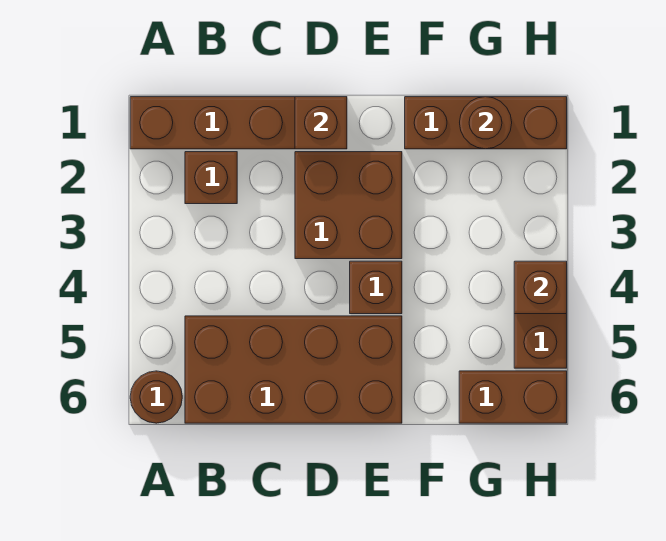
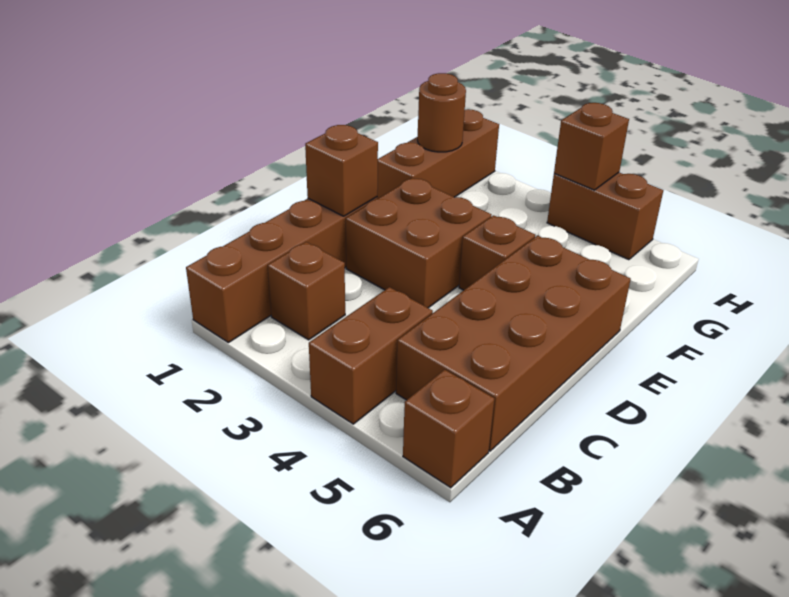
brown 1x1 round brick [130,371,182,423] -> brown 1x1 brick [403,370,494,488]
brown 1x2 brick [459,371,567,423] -> brown 1x2 brick moved to [309,287,433,424]

